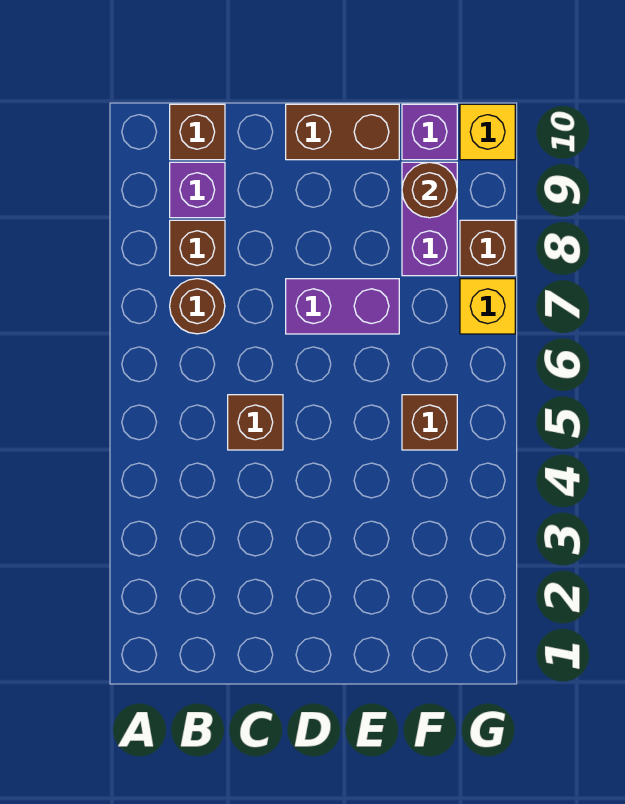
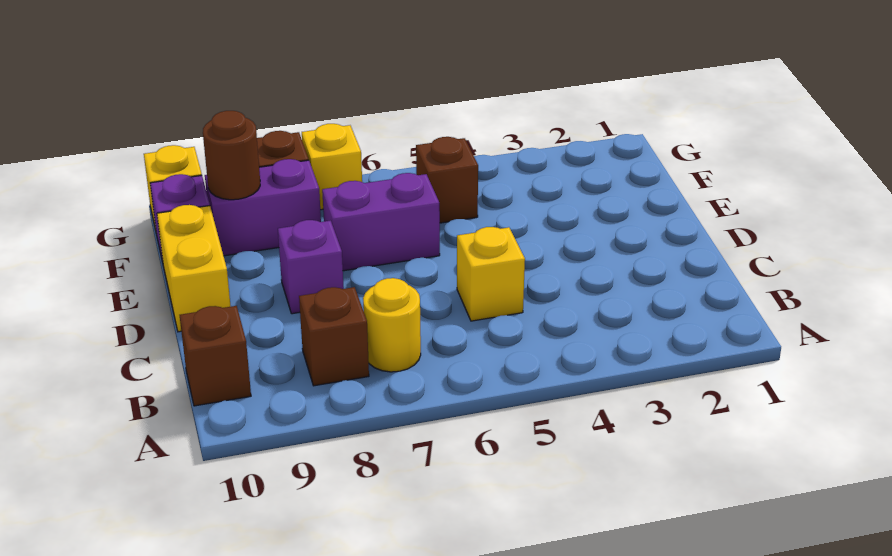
brown 1x1 round brick [170,279,225,334] -> yellow 1x1 round brick [363,278,421,372]
purple 1x1 brick [170,162,225,218] -> purple 1x1 brick moved to [278,220,344,314]
brown 1x1 brick [228,395,283,450] -> yellow 1x1 brick [457,227,525,321]
purple 1x2 brick [286,279,399,334] -> purple 1x2 brick turned to [322,173,440,271]
brown 1x2 brick [286,104,399,160] -> yellow 1x2 brick [157,205,231,332]

